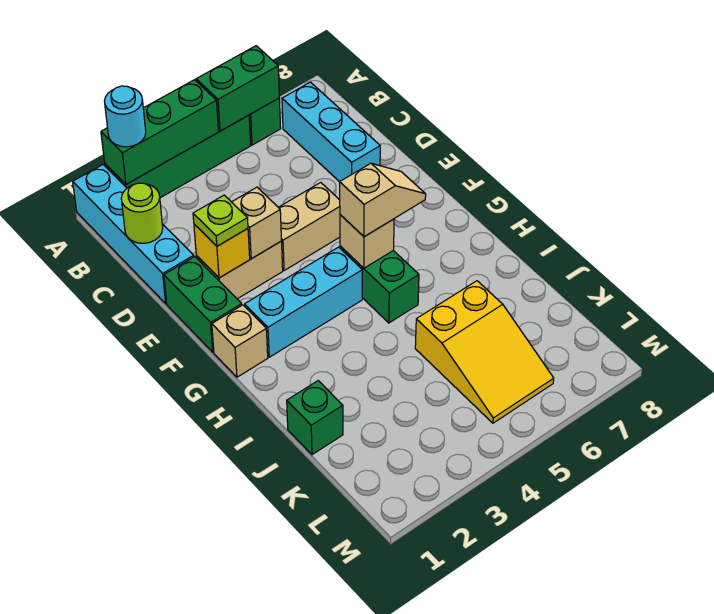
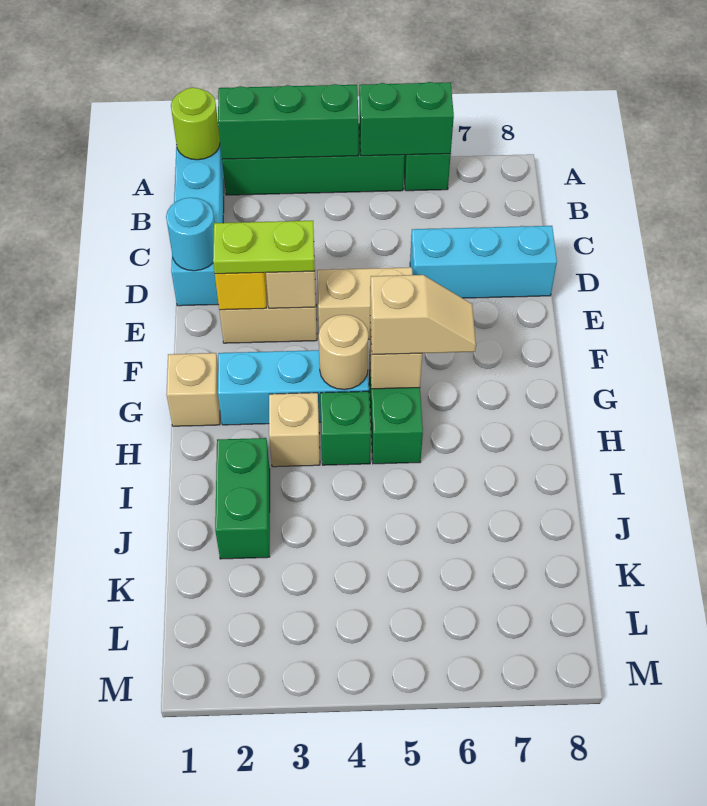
cyan 1x1 round brick [104,86,146,147] -> cyan 1x1 round brick moved to [166,198,214,271]
cyan 1x3 brick [282,82,380,182] -> cyan 1x3 brick turned to [410,226,557,298]
lime 1x1 round brick [121,183,163,243] -> lime 1x1 round brick moved to [171,88,220,160]
green 1x2 brick [164,257,242,352] -> green 1x2 brick moved to [215,438,270,559]
lime 1x1 plate [193,195,248,246] -> lime 1x2 plate [213,221,314,274]
none -> tan 1x1 round brick [319,315,368,390]
none -> tan 1x1 brick [269,393,320,467]
green 1x1 brick [287,381,343,455] -> green 1x1 brick moved to [320,391,371,465]
yellow 2x3 slope [415,281,554,423] -> none

